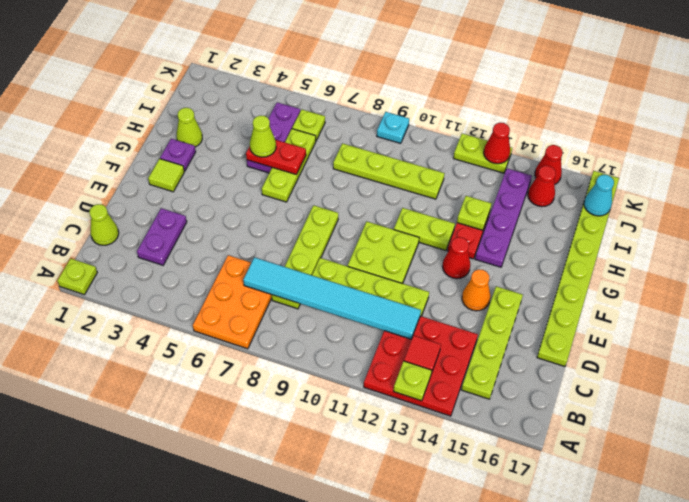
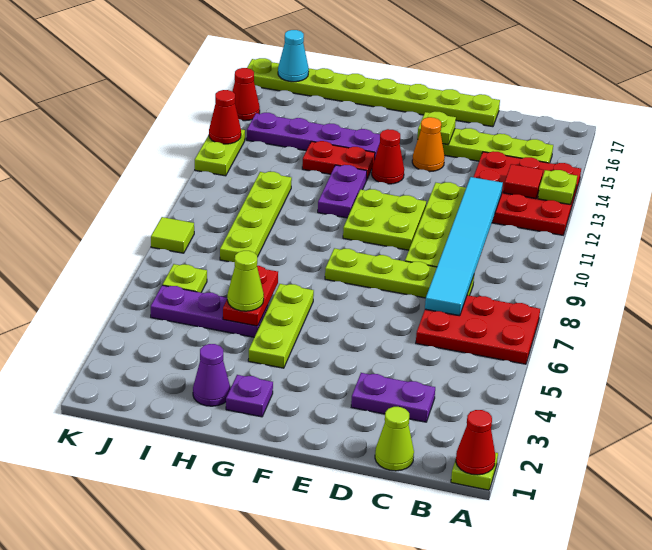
orange 2x3 plate [193,255,272,349] -> red 2x3 plate [416,295,540,364]
lime 1x1 tile [148,159,184,192] -> lime 1x1 tile moved to [151,217,194,253]
lime 1x3 plate [262,129,316,202] -> lime 1x3 plate turned to [248,284,314,368]
lime 1x2 plate [394,208,455,251] -> purple 1x2 plate [318,165,367,218]
lime 1x1 cone [176,108,202,147] -> purple 1x1 cone [193,344,230,406]
lime 1x1 plate [457,196,492,230] -> lime 1x1 plate moved to [417,111,456,145]
red 1x1 cone [528,166,556,207] -> red 1x1 cone moved to [456,410,495,475]
cyan 1x1 plate [377,112,409,143] -> none

